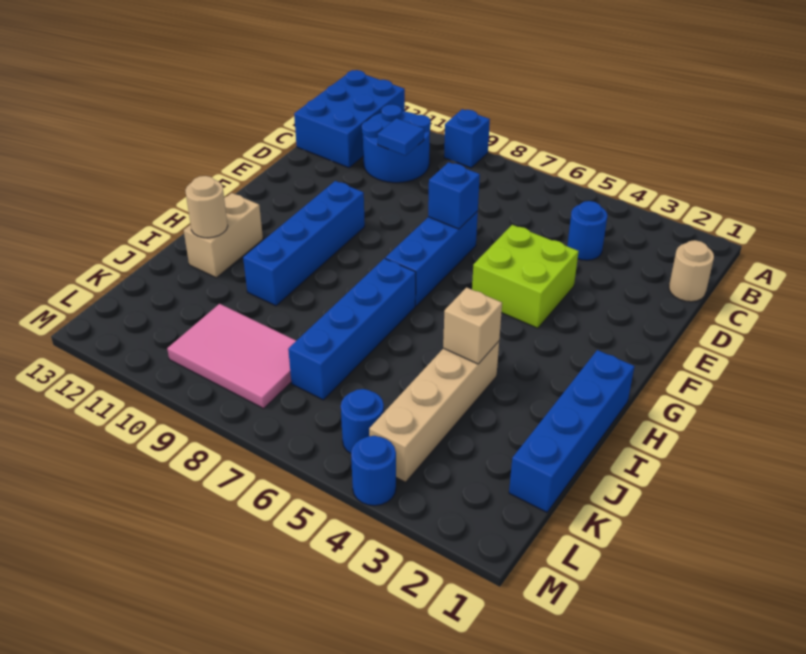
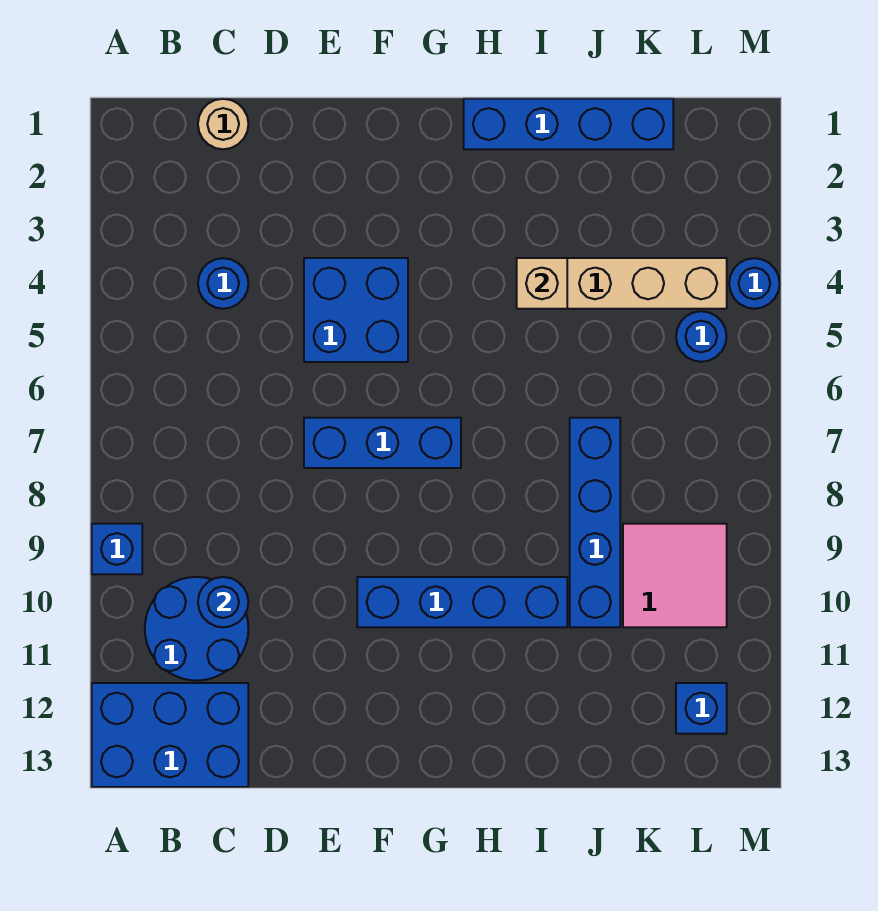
blue 1x1 tile [378,118,424,156] -> blue 1x1 round brick [198,577,248,627]
lime 2x2 brick [472,225,579,328] -> blue 2x2 brick [304,258,408,362]
blue 1x1 brick [428,162,480,229] -> blue 1x1 brick moved to [676,683,727,734]
blue 1x4 brick [288,258,416,400] -> blue 1x4 brick turned to [570,418,620,627]
tan 1x2 brick [184,193,263,278] -> none
tan 1x1 round brick [185,176,228,238] -> none
pink 2x3 tile [167,304,296,408] -> pink 2x2 tile [623,524,727,627]

